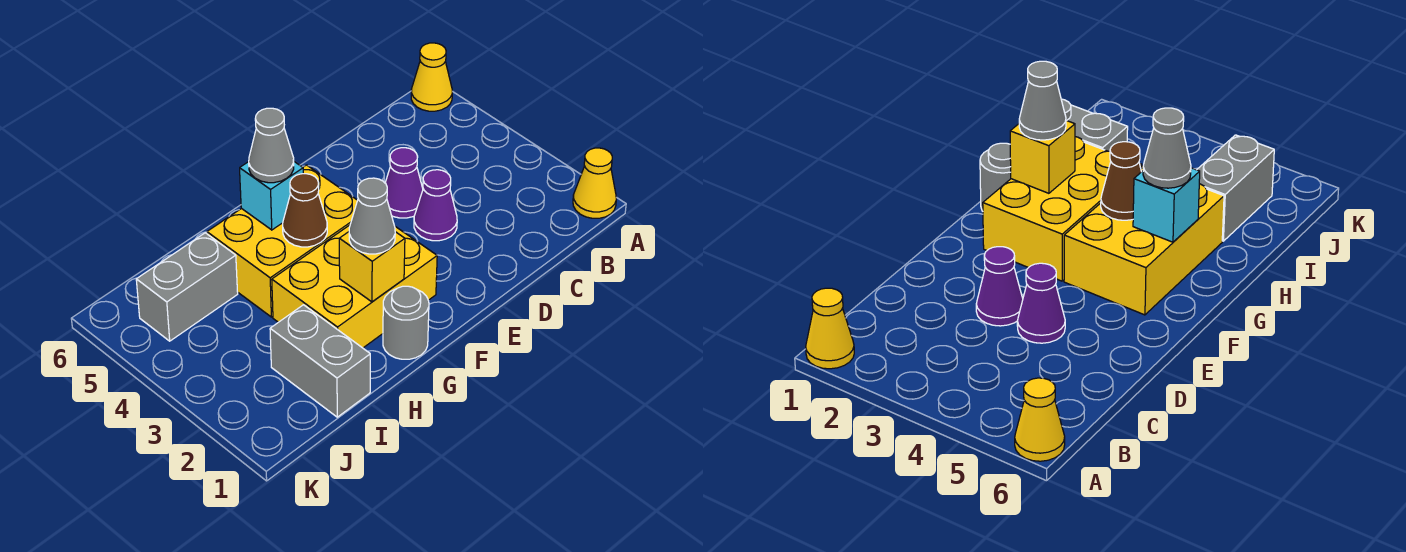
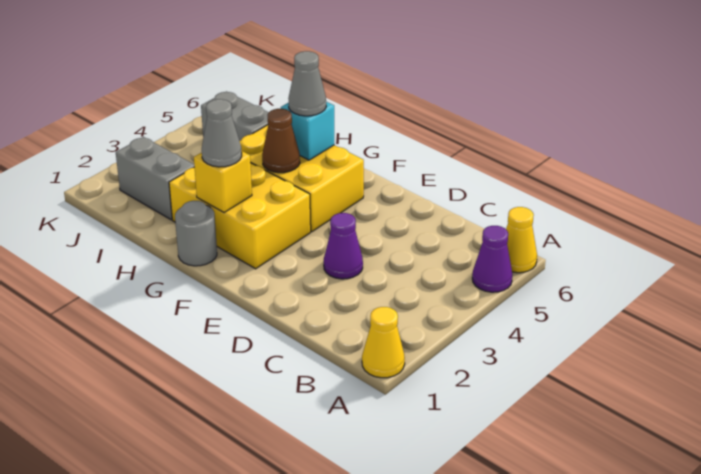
purple 1x1 cone [385,148,423,218] -> purple 1x1 cone moved to [472,226,512,292]
grey 1x2 brick [270,305,370,417] -> grey 1x2 brick turned to [116,137,194,220]

